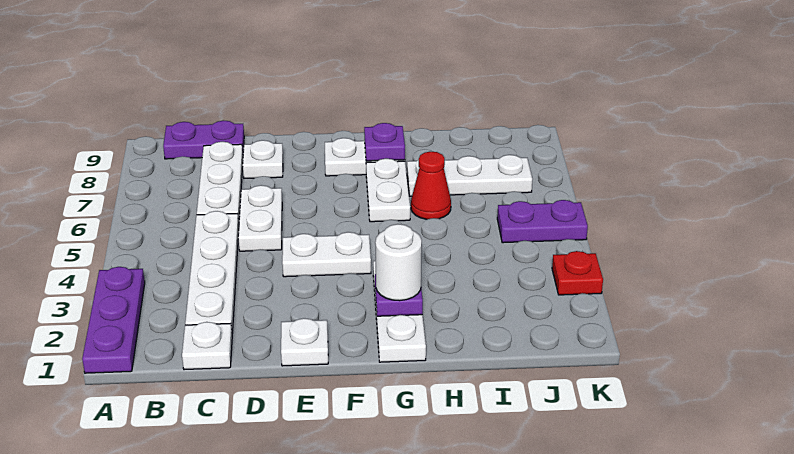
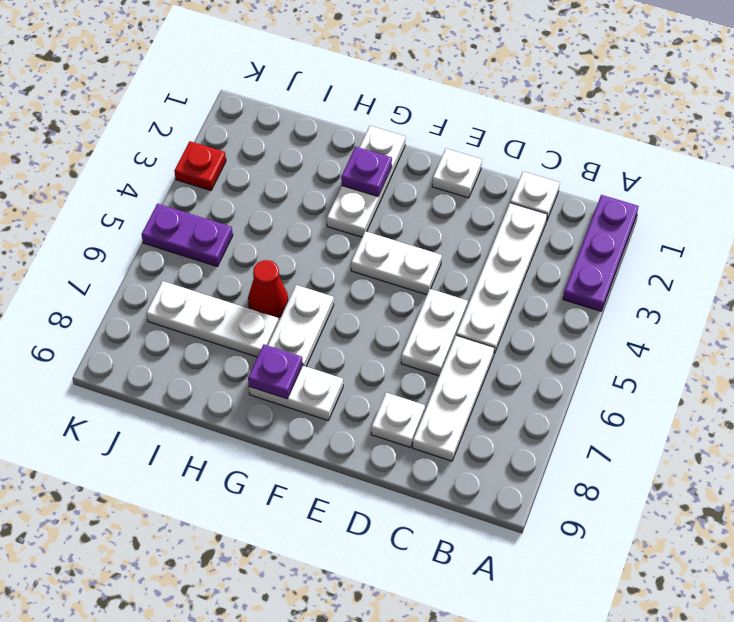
purple 1x2 plate [163,121,244,159] -> none
white 1x1 round brick [375,224,422,301] -> none

